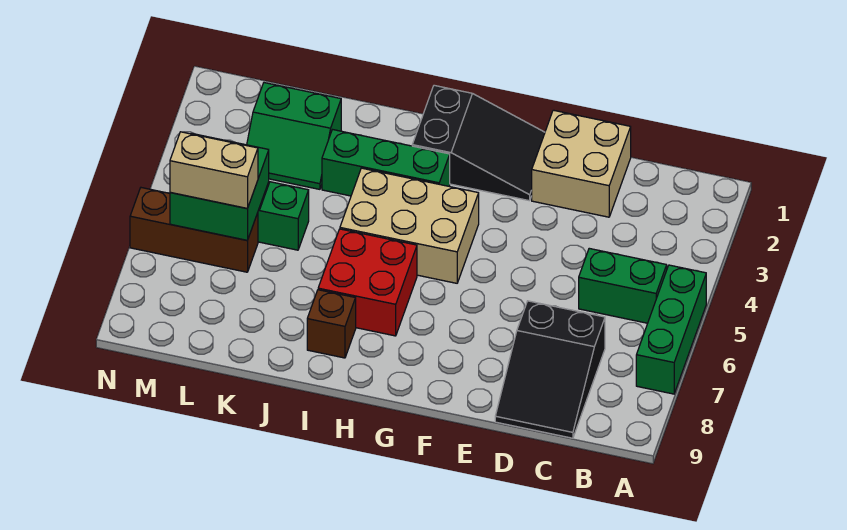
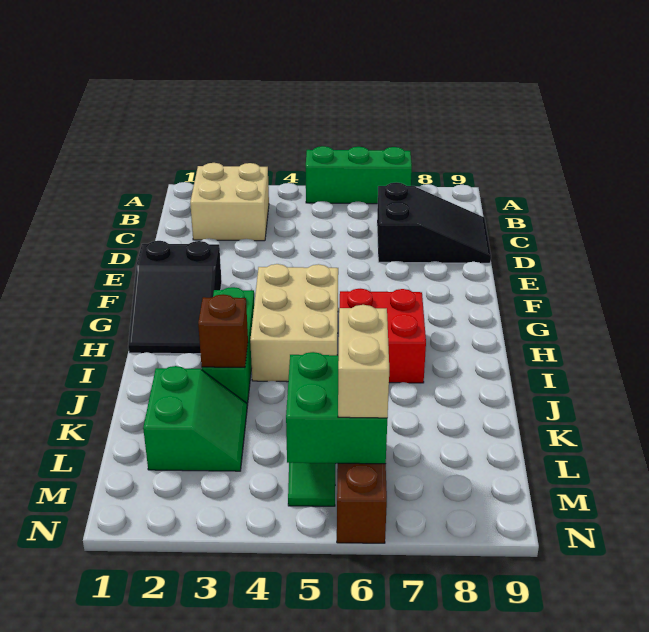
green 1x2 brick [579,248,667,323] -> none
tan 2x2 brick [532,110,631,217] -> tan 2x2 brick moved to [190,163,269,241]
black 2x3 slope [412,85,545,201] -> black 2x3 slope turned to [128,241,222,354]
brown 1x1 brick [307,290,356,358] -> brown 1x1 brick moved to [198,294,248,368]

